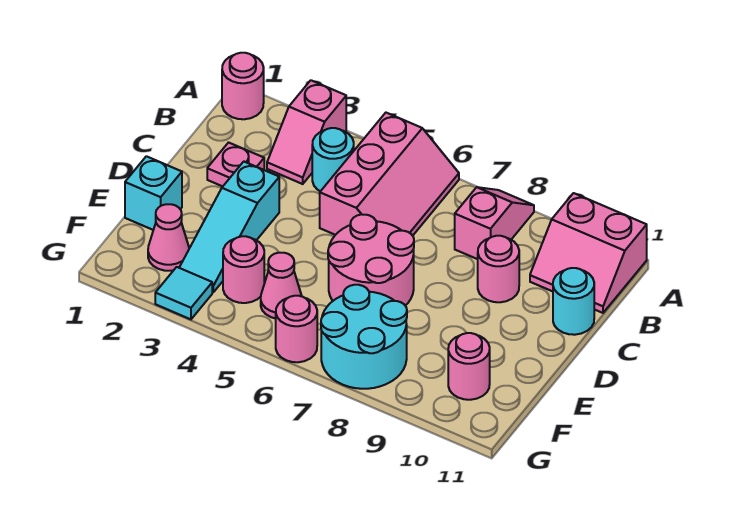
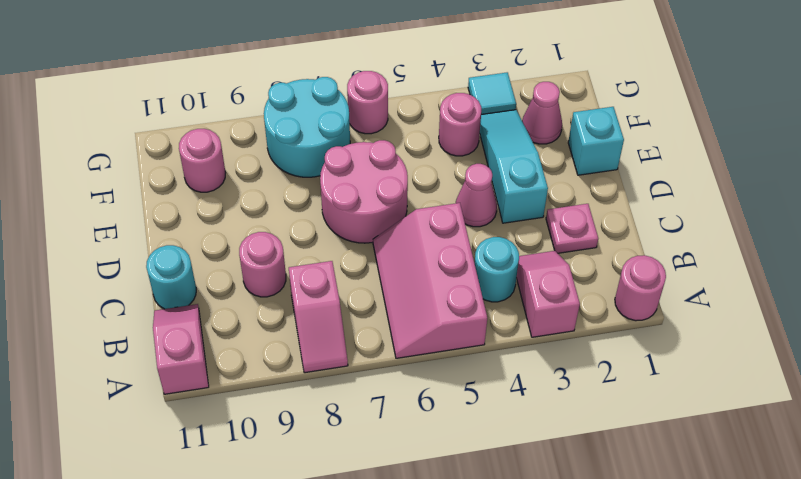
pink 2x2 slope [530,193,647,313] -> pink 1x2 slope [153,304,209,394]
pink 1x1 cone [261,253,302,319] -> pink 1x1 cone moved to [456,164,497,227]

